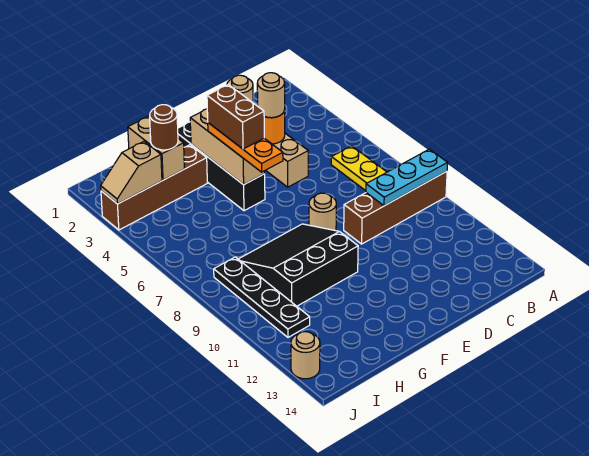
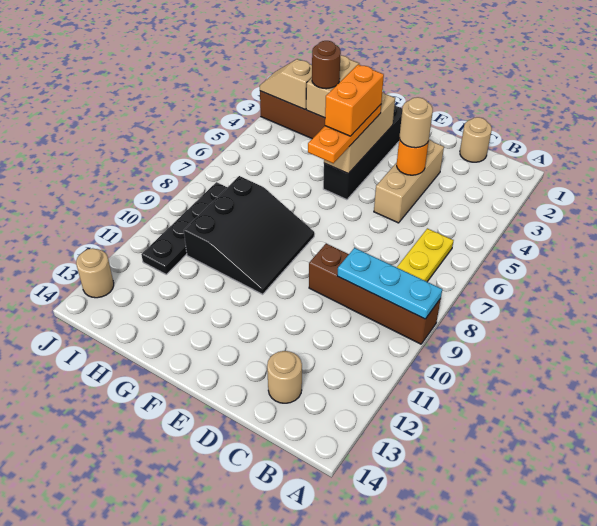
tan 1x1 round brick [309,193,336,231] -> tan 1x1 round brick moved to [267,351,302,403]
brown 1x2 brick [207,85,264,149] -> orange 1x2 brick [325,64,384,136]
black 3x3 slope [239,224,358,306] -> black 3x3 slope turned to [184,176,314,294]

